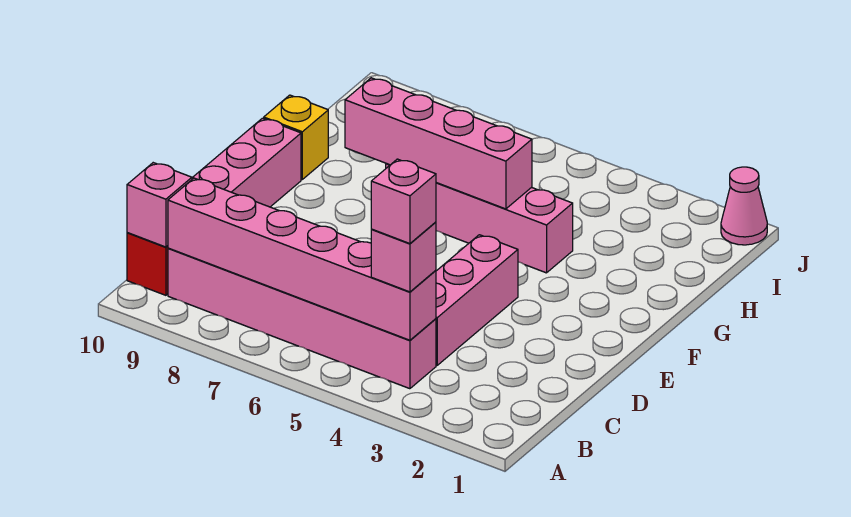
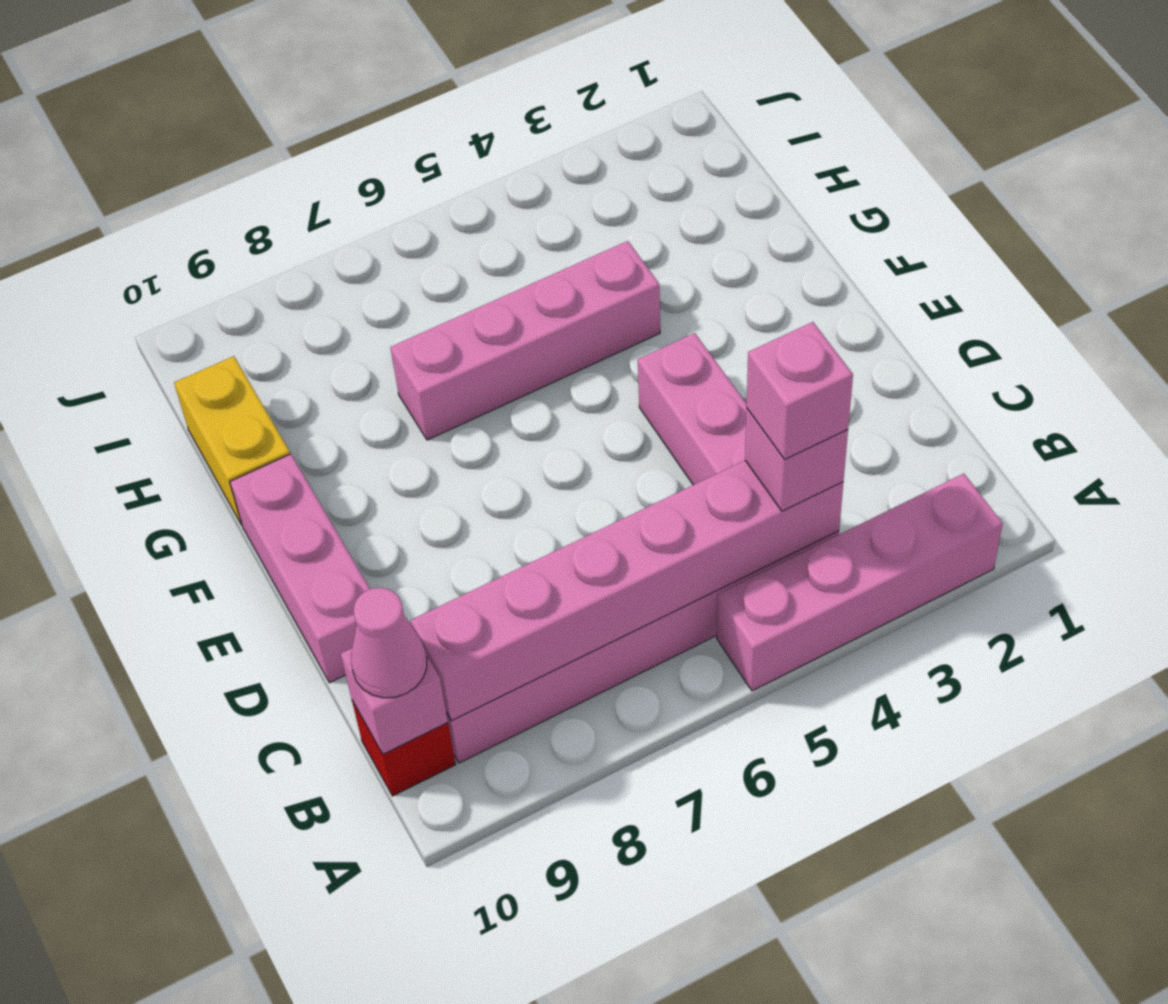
pink 1x4 brick [345,78,532,209] -> pink 1x4 brick moved to [717,474,1003,691]
yellow 1x1 brick [264,95,328,179] -> yellow 1x2 brick [174,356,290,525]
pink 1x1 cone [721,167,767,245] -> pink 1x1 cone moved to [351,588,427,698]

